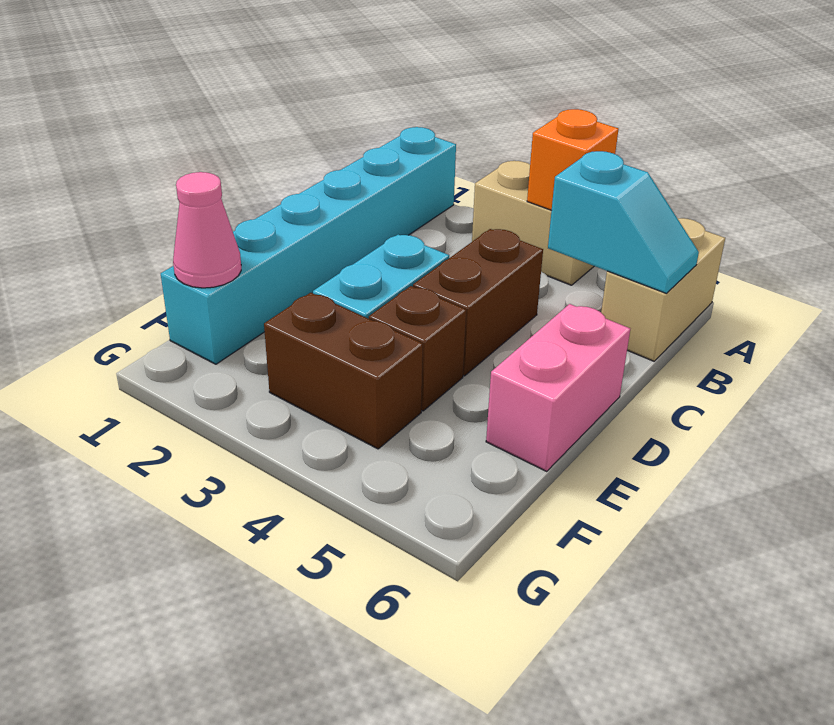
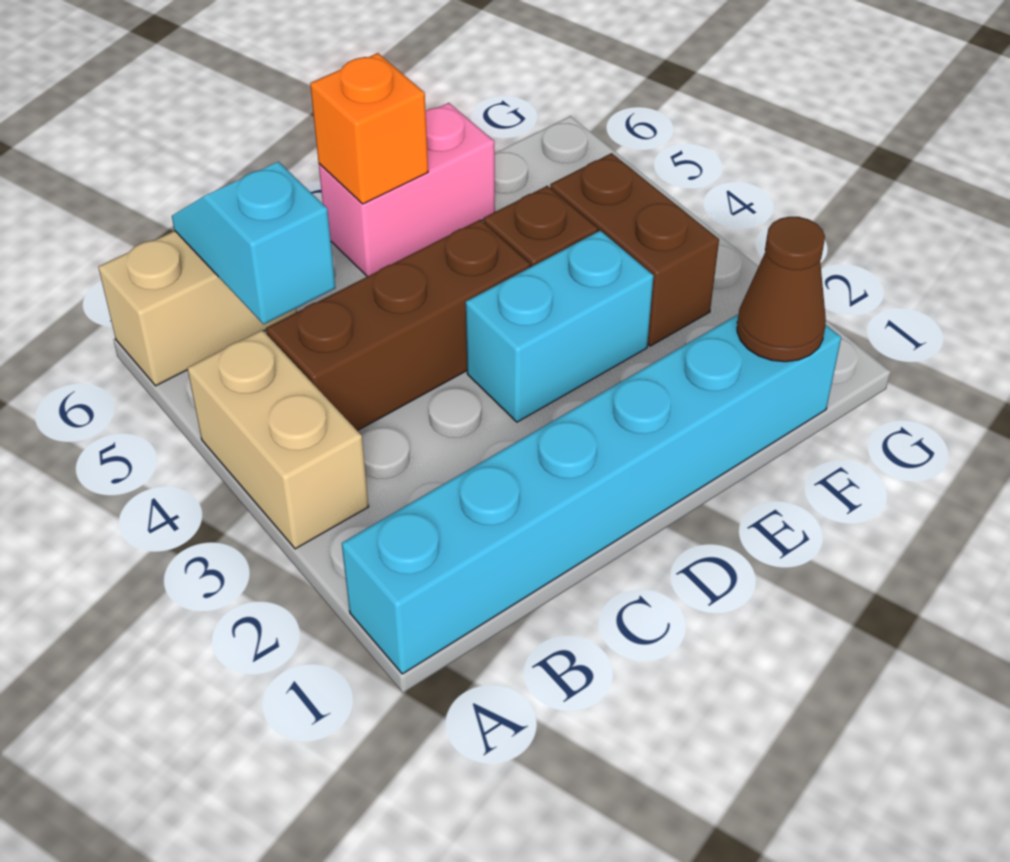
orange 1x1 brick [527,109,619,210] -> orange 1x1 brick moved to [310,53,428,204]
brown 1x2 brick [413,229,543,376] -> brown 1x3 brick [266,220,530,431]
pink 1x1 cone [173,172,241,288] -> brown 1x1 cone [737,217,826,362]

